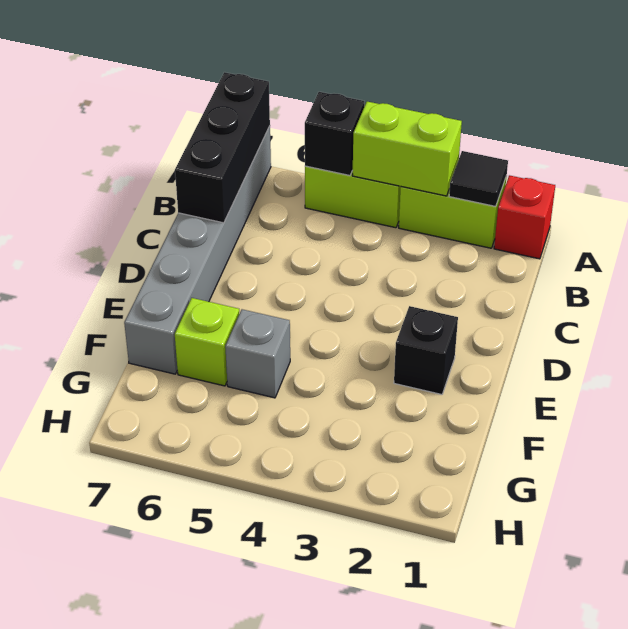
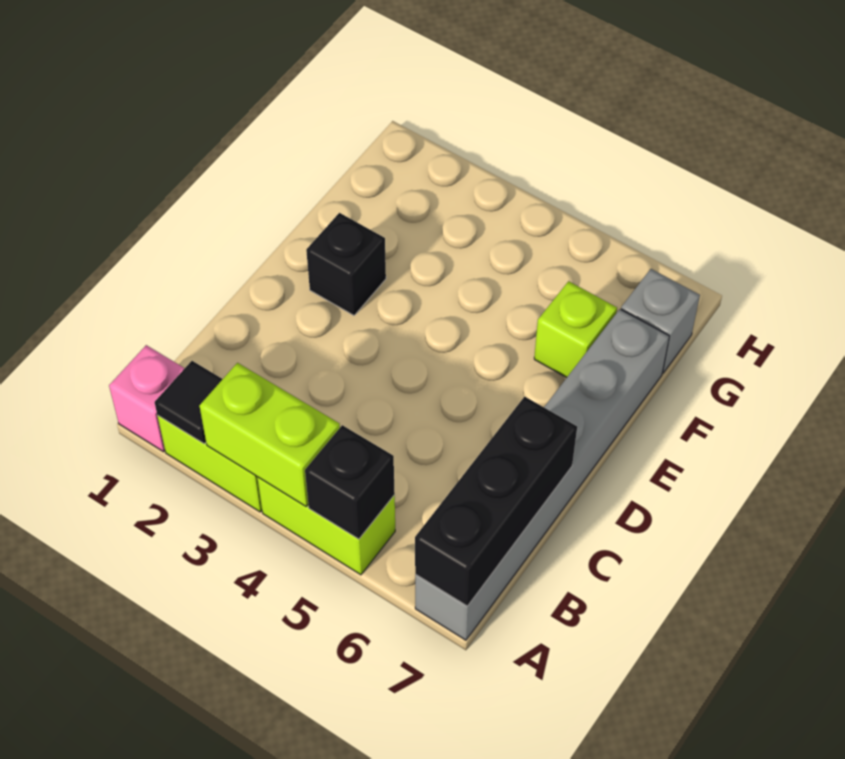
red 1x1 brick [494,175,555,259] -> pink 1x1 brick [109,345,185,452]
grey 1x1 brick [225,309,290,398] -> grey 1x1 brick moved to [621,269,700,373]

